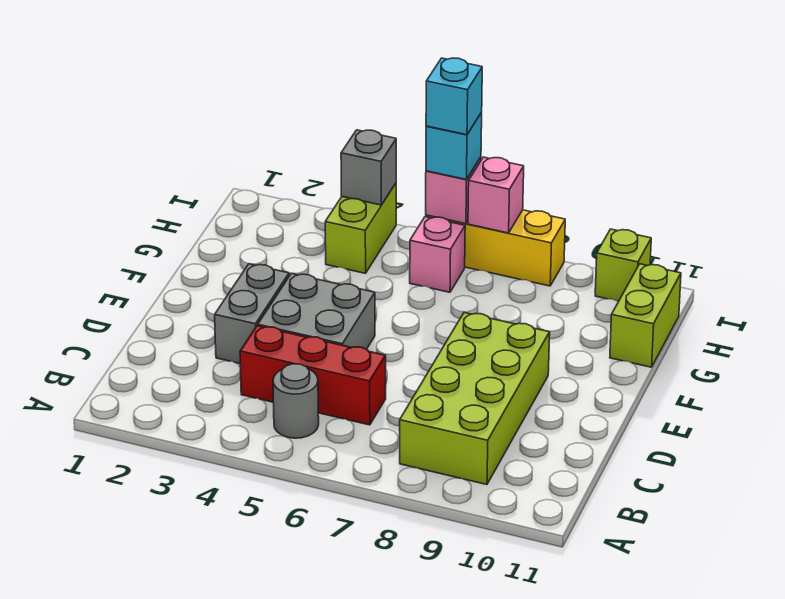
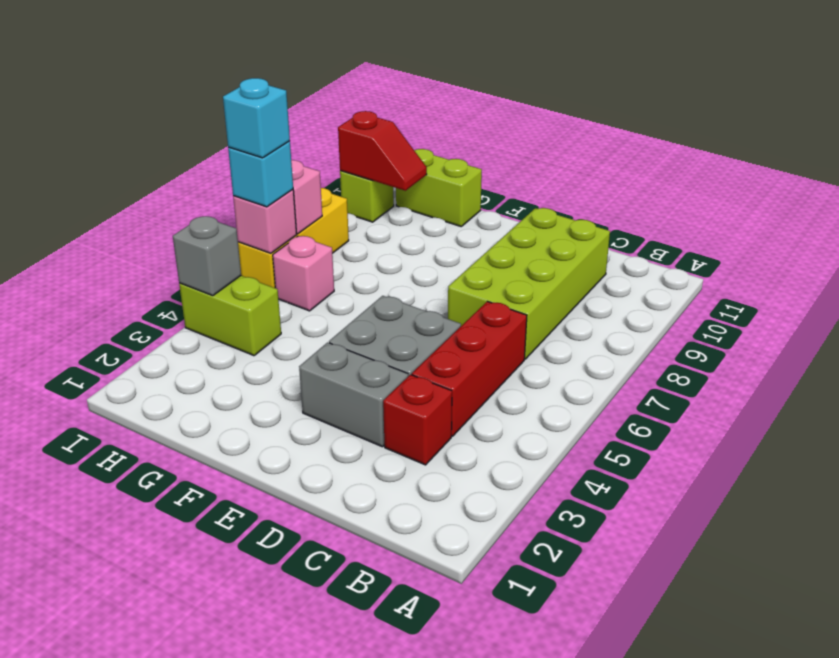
grey 1x1 round brick [273,364,319,438] -> none
lime 2x4 brick [400,313,550,485] -> lime 2x4 brick turned to [448,208,610,359]
none -> red 1x1 brick [383,375,452,465]
none -> red 1x2 slope [338,111,427,191]

